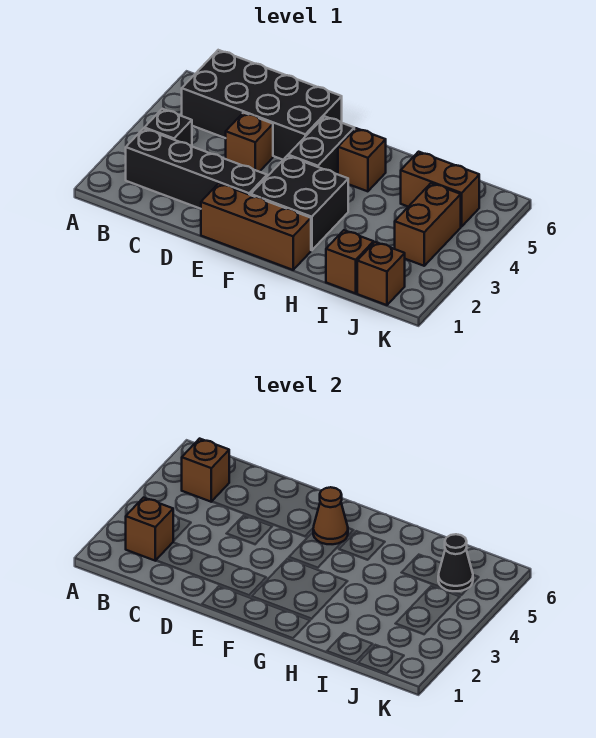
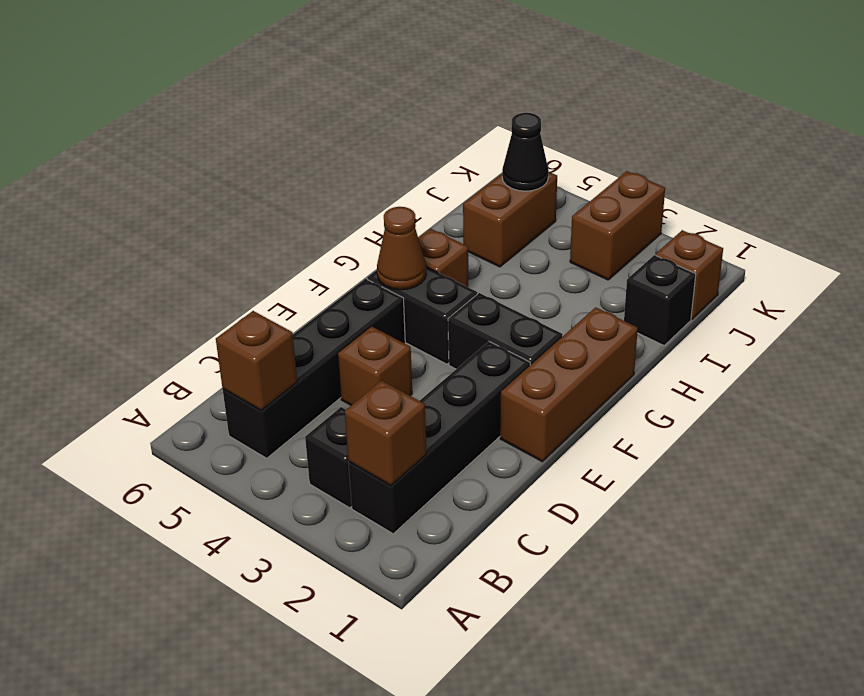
black 2x4 brick [182,50,342,160] -> black 1x4 brick [223,279,405,458]
black 2x2 brick [251,156,349,250] -> black 1x2 brick [448,293,563,369]
brown 1x1 brick [326,230,374,293] -> black 1x1 brick [624,255,696,345]
brown 1x2 brick [395,183,461,266] -> brown 1x2 brick turned to [570,171,665,280]

